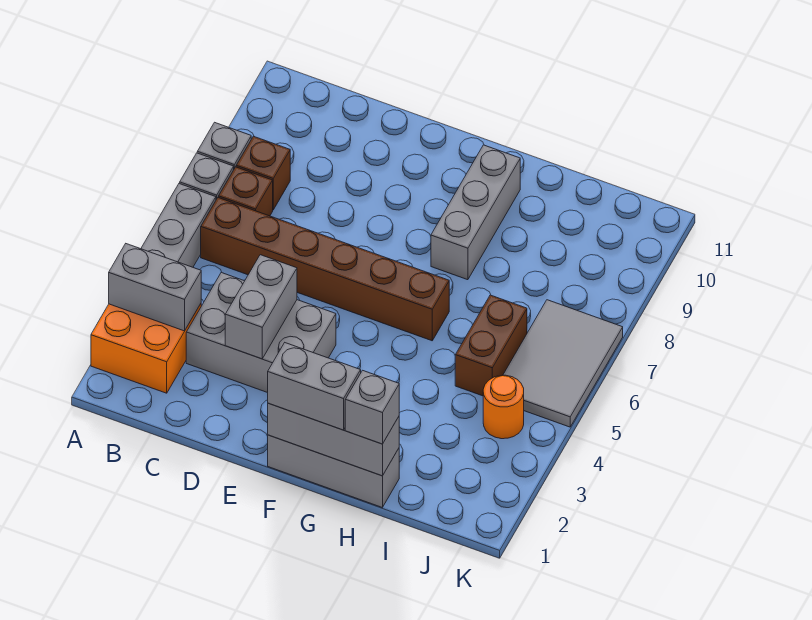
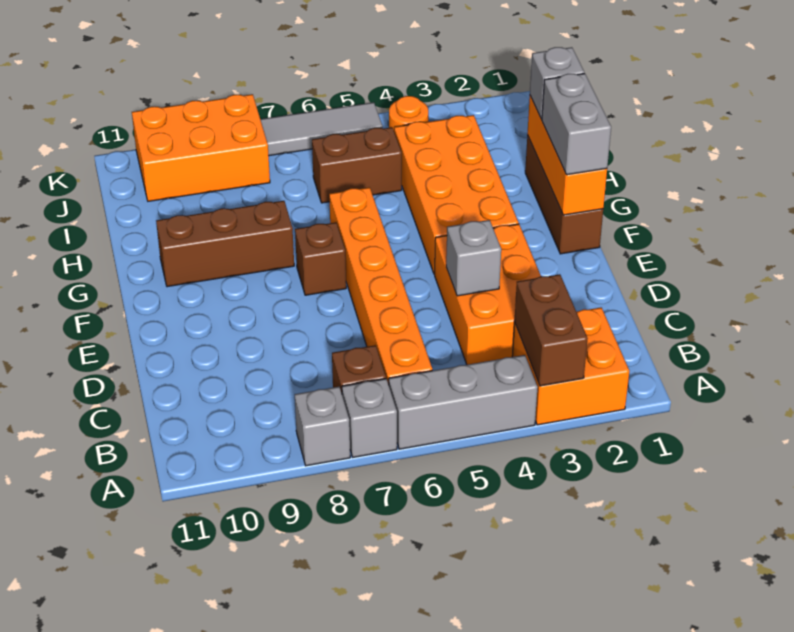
grey 1x2 brick [109,244,201,331] -> brown 1x2 brick [514,274,588,386]
brown 1x6 brick [201,198,449,341] -> orange 1x6 brick [329,187,432,385]
brown 1x1 brick [236,136,290,210] -> brown 1x1 brick moved to [295,222,346,295]
grey 2x3 brick [186,273,336,393] -> orange 2x3 brick [435,224,541,365]
grey 1x2 brick [225,255,297,359] -> grey 1x1 brick [446,220,501,296]
grey 1x3 brick [268,435,399,507] -> brown 1x3 brick [525,135,603,254]
grey 1x3 brick [268,403,399,476] -> orange 1x3 brick [527,96,607,215]
none -> orange 2x4 brick [394,115,519,274]
grey 1x3 brick [431,145,520,280] -> brown 1x3 brick [156,201,294,287]
grey 2x3 tile [503,300,623,427] -> grey 1x3 tile [260,102,383,156]
none -> orange 2x3 brick [132,94,270,201]

